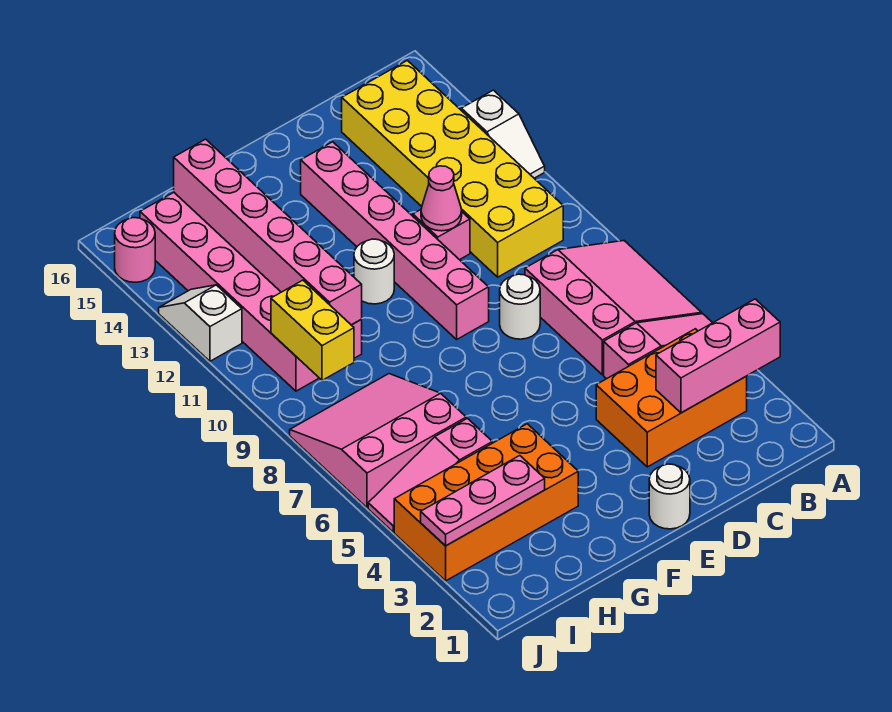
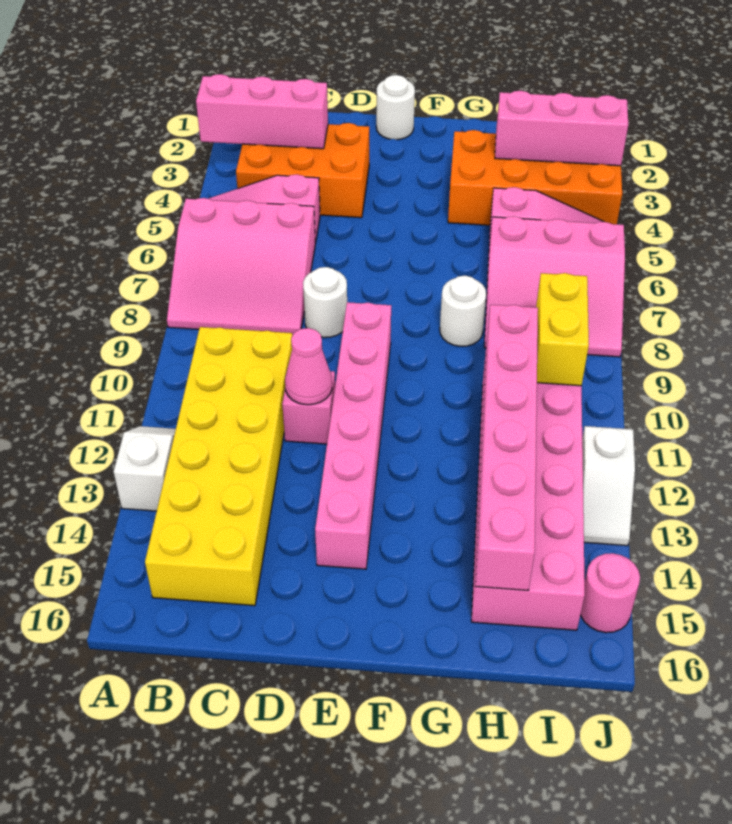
pink 3x3 slope [525,241,702,375] -> pink 3x3 slope turned to [167,198,315,335]
white 1x1 round brick [354,239,394,304] -> white 1x1 round brick moved to [440,276,486,346]
pink 1x3 plate [421,456,545,546] -> pink 1x3 brick [495,91,628,166]

